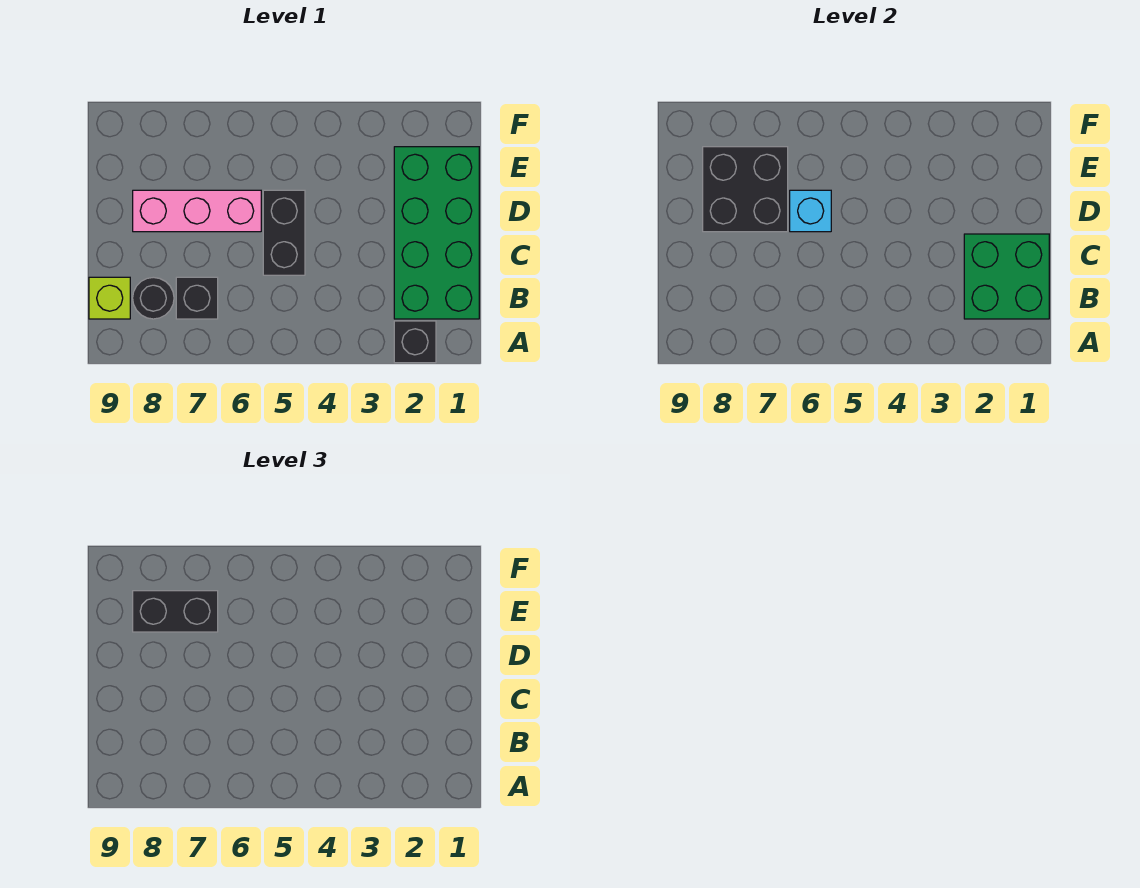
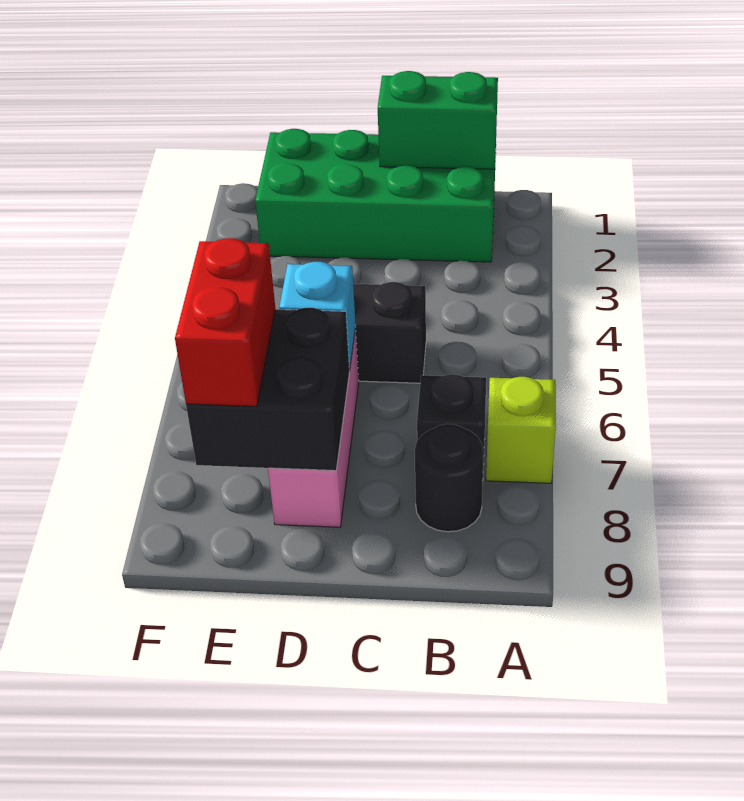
black 1x1 brick [394,321,436,363] -> none
green 2x2 brick [964,234,1049,319] -> green 1x2 brick [378,71,498,169]
lime 1x1 brick [89,277,130,319] -> lime 1x1 brick moved to [486,377,556,483]
black 1x2 brick [133,591,218,632] -> red 1x2 brick [175,238,275,406]

